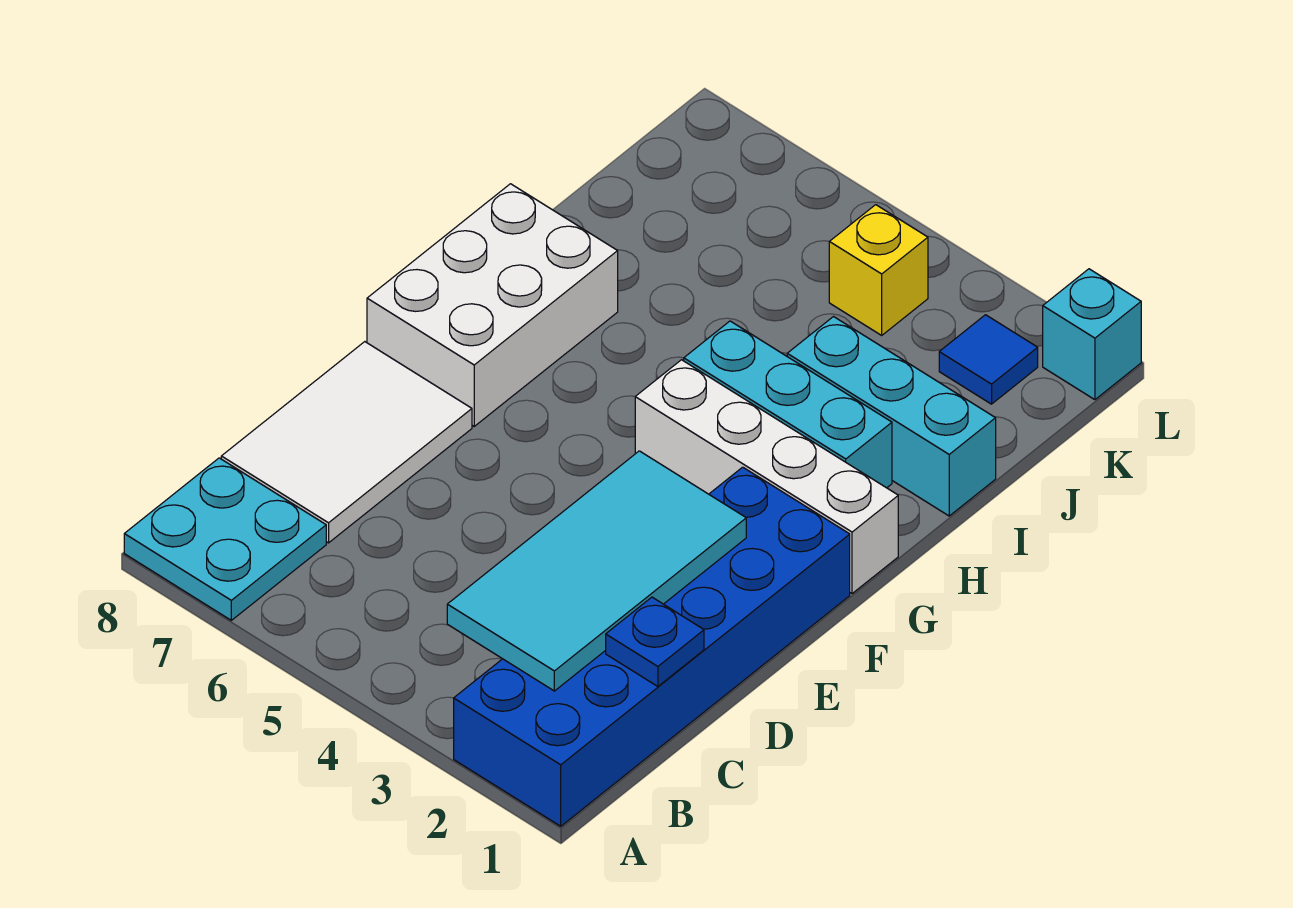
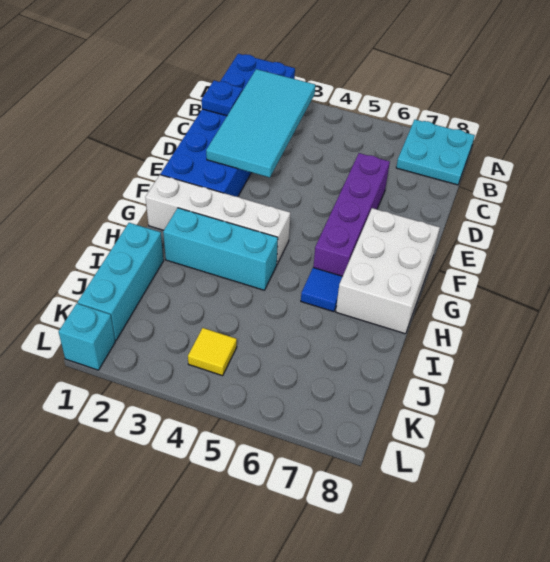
white 2x3 tile [221,342,472,543] -> none
none -> purple 1x4 brick [313,153,390,276]
cyan 1x3 brick [787,317,996,516] -> cyan 1x3 brick turned to [78,223,164,340]
blue 1x1 tile [939,315,1038,404] -> blue 1x1 tile moved to [301,268,343,312]
yellow 1x1 brick [829,205,928,335] -> yellow 1x1 tile [188,328,237,376]

